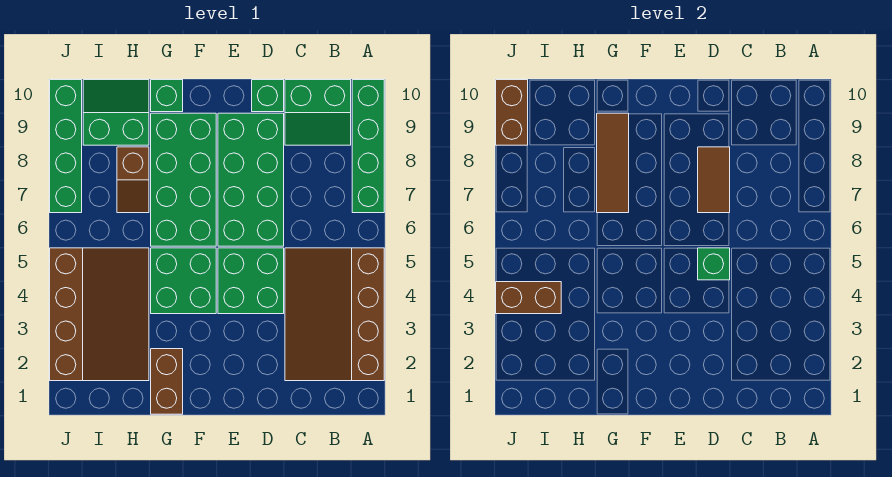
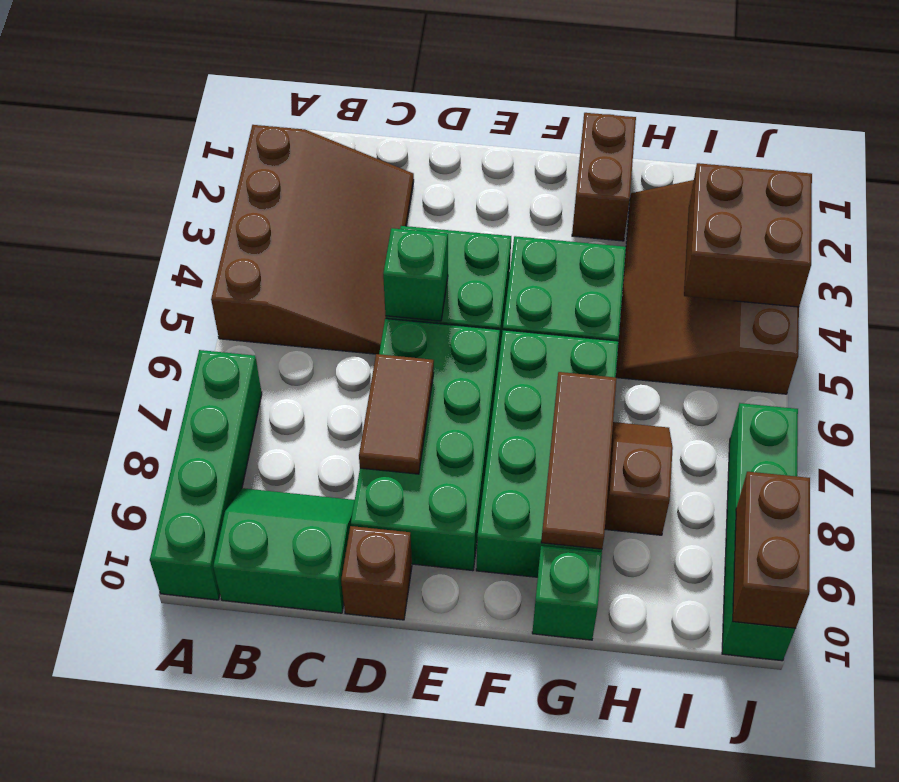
green 1x1 brick [252,80,284,112] -> brown 1x1 brick [341,526,412,620]
green 2x2 slope [83,80,149,145] -> none
brown 1x2 brick [496,282,561,314] -> brown 2x2 brick [684,163,812,307]

